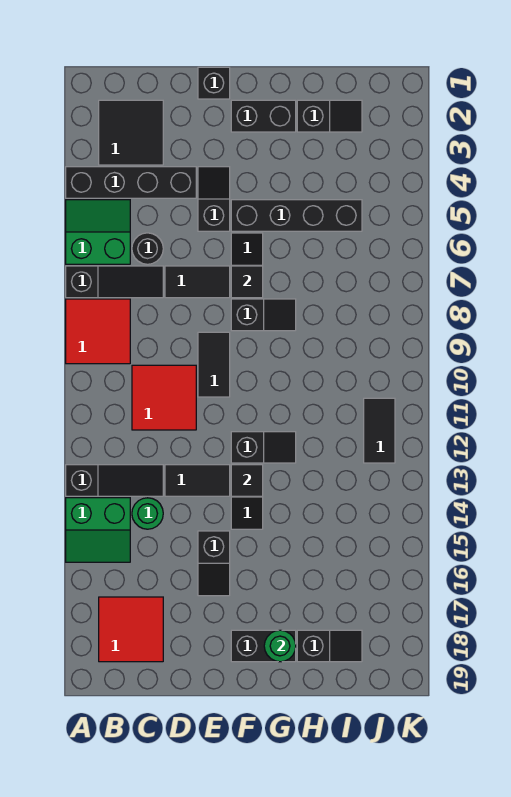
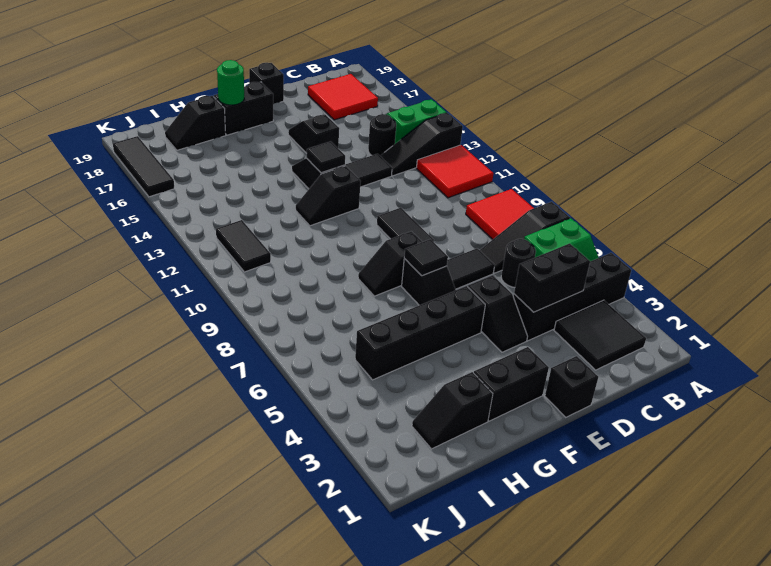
none -> black 1x2 brick [514,243,590,312]
red 2x2 tile [132,365,196,430] -> red 2x2 tile moved to [416,145,494,198]
green 1x1 round brick [132,498,163,529] -> black 1x1 round brick [368,114,396,156]
none -> black 1x1 brick [249,63,284,104]
none -> black 1x3 tile [113,136,174,197]

